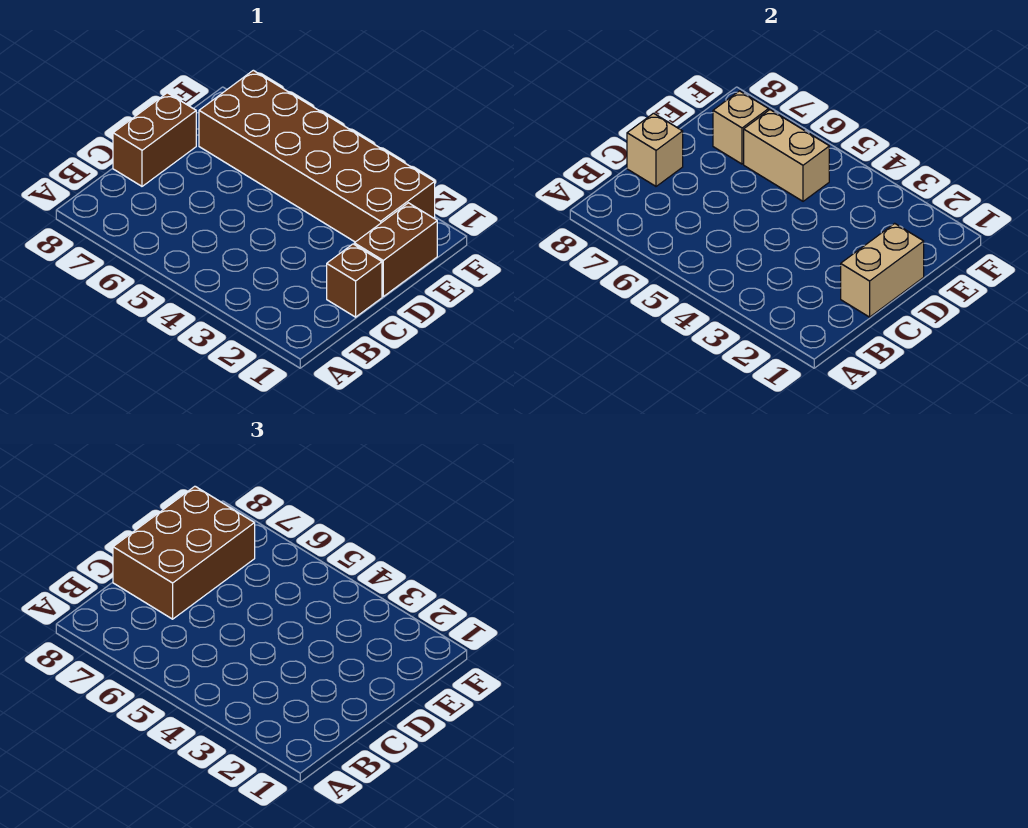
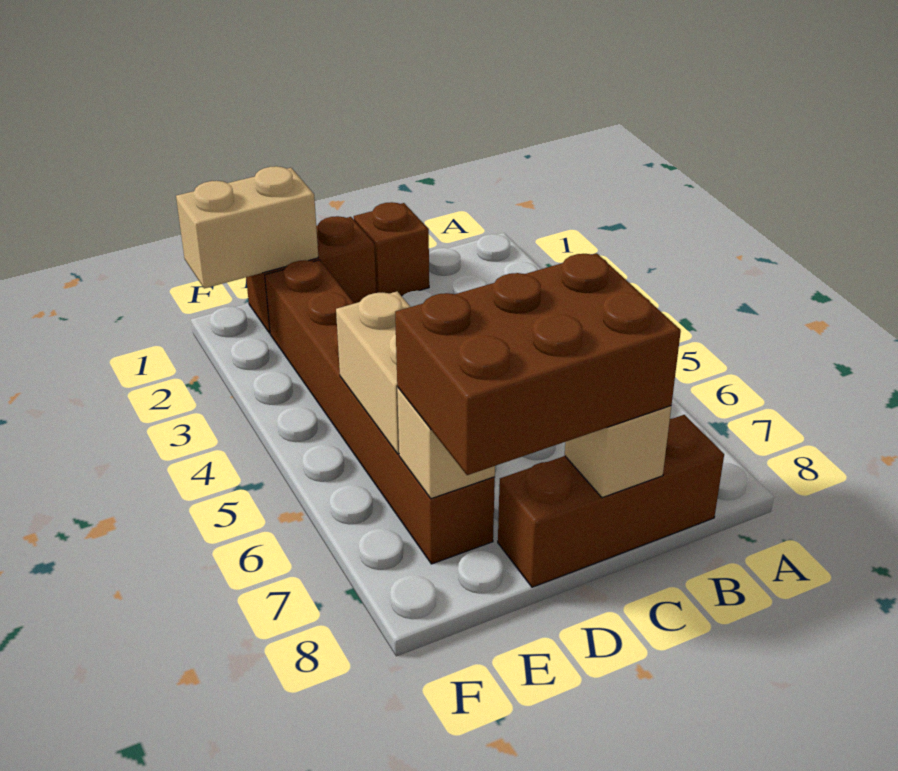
tan 1x2 brick [841,223,924,317] -> tan 1x2 brick moved to [176,166,318,288]
brown 1x2 brick [113,93,196,186] -> brown 1x3 brick [498,415,724,587]
brown 2x6 brick [199,70,435,242] -> brown 1x6 brick [265,260,495,564]

